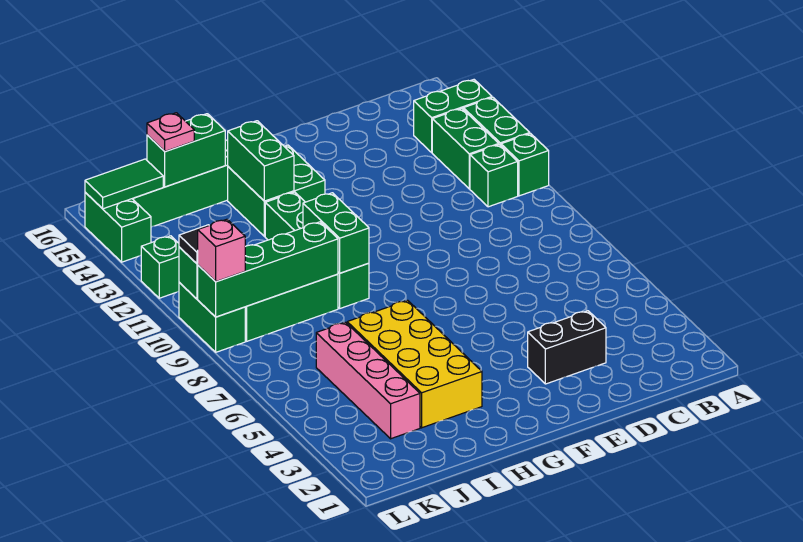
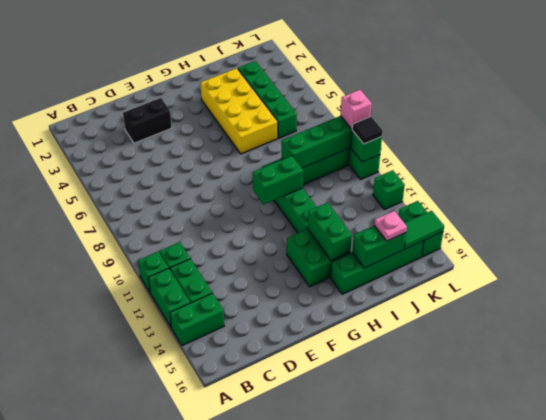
green 1x2 brick [303,193,369,273] -> green 1x2 brick turned to [253,156,303,204]
pink 1x4 brick [316,322,420,439] -> green 1x4 brick [238,61,297,138]

